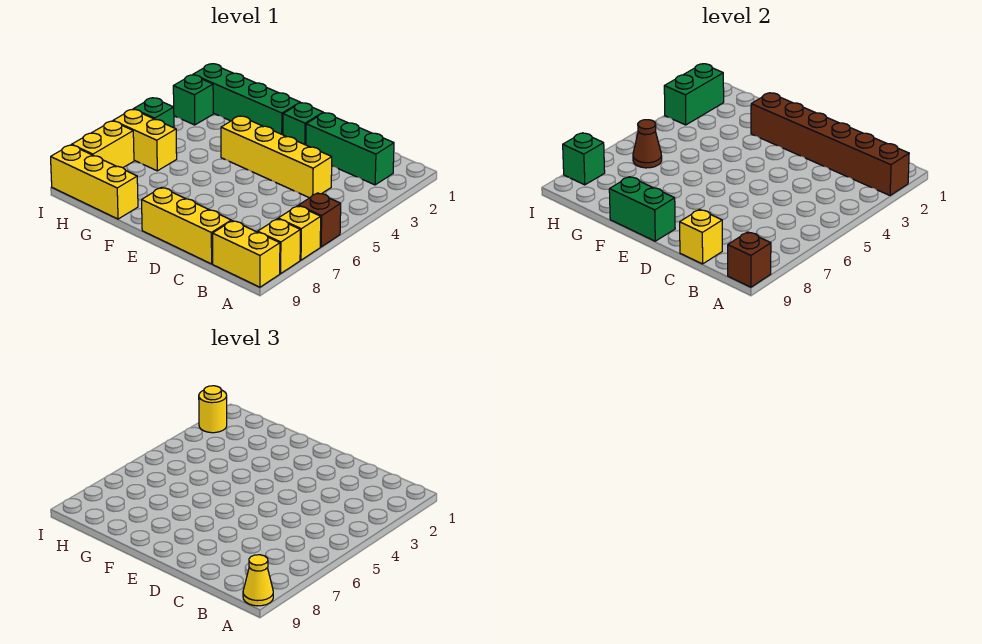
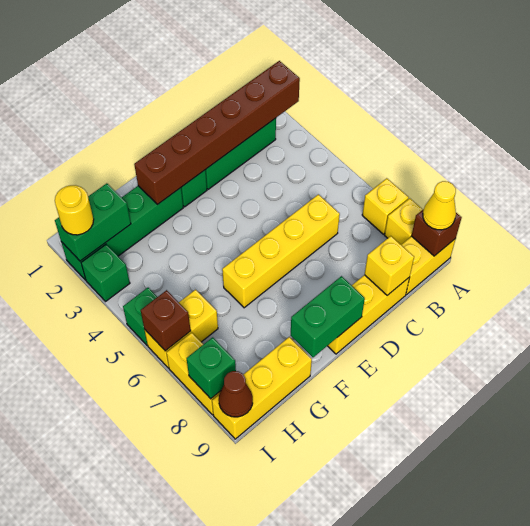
brown 1x1 brick [299,193,341,247] -> brown 1x1 brick moved to [141,290,191,351]
yellow 1x4 brick [221,116,332,198] -> yellow 1x4 brick moved to [222,194,340,308]
brown 1x1 cone [633,120,662,168] -> brown 1x1 cone moved to [219,371,253,417]
green 1x2 brick [664,64,724,125] -> green 1x2 brick turned to [55,183,131,261]

